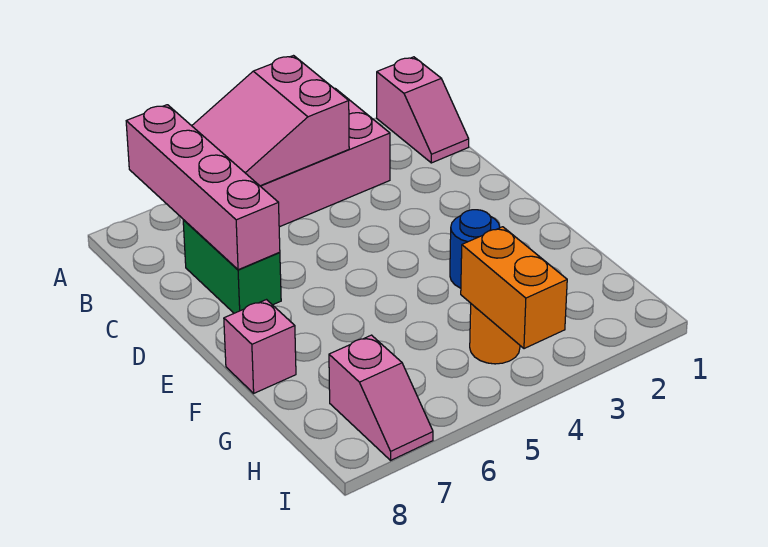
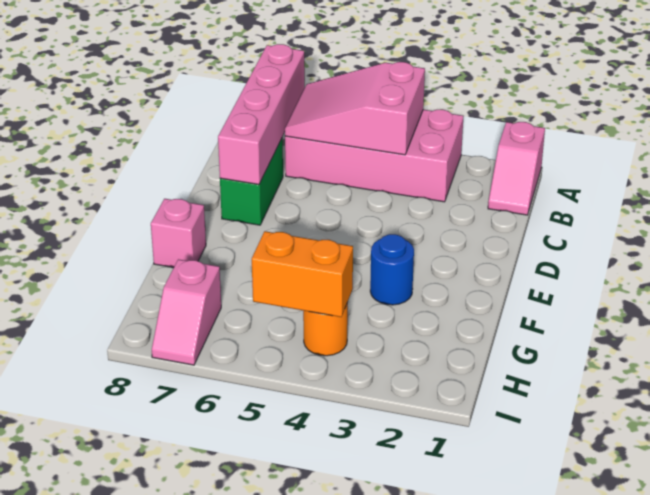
orange 1x2 brick [461,227,567,349] -> orange 1x2 brick turned to [252,231,353,317]

